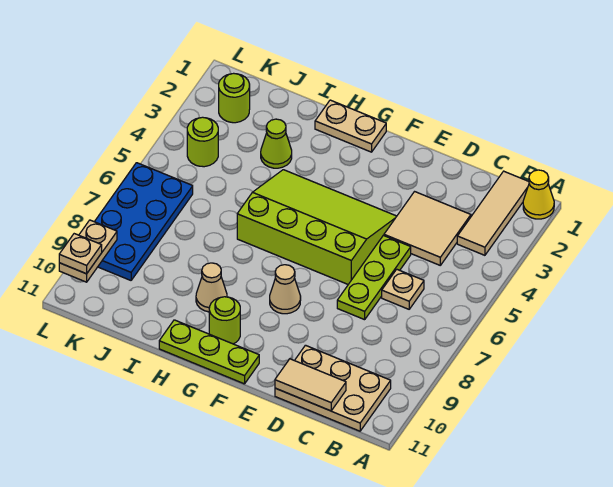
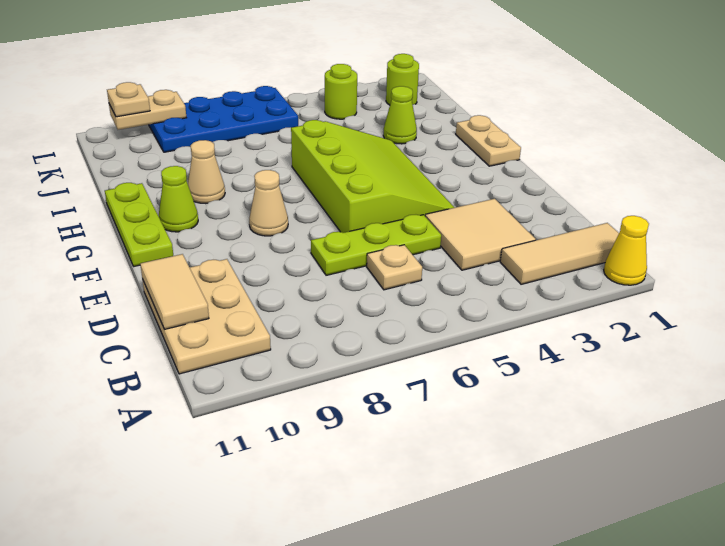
lime 1x1 round brick [209,297,240,344] -> lime 1x1 cone [159,166,198,232]

